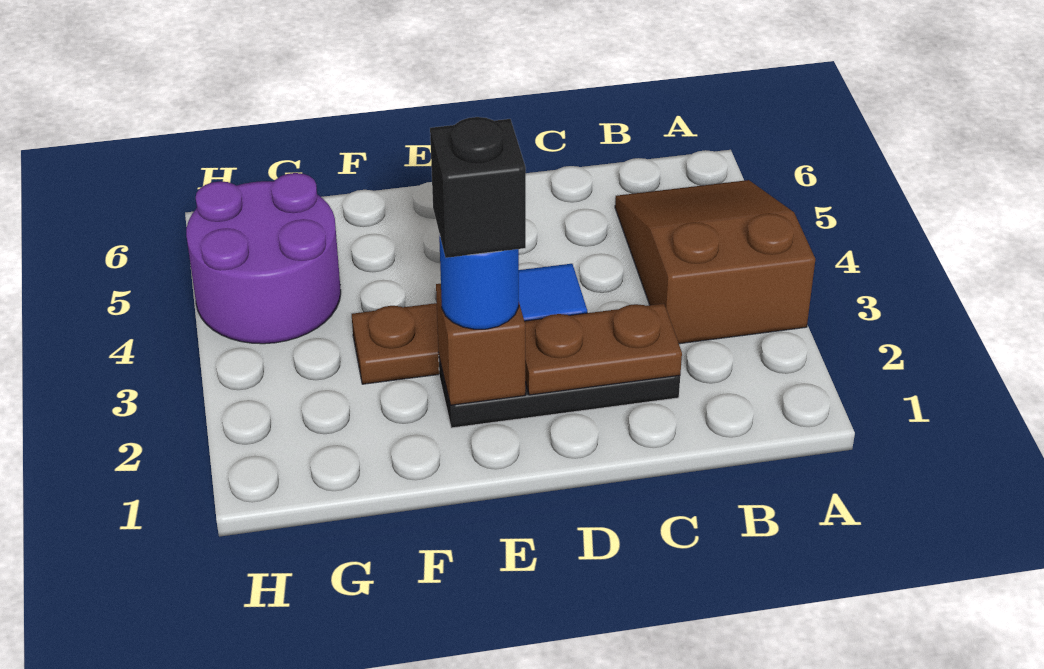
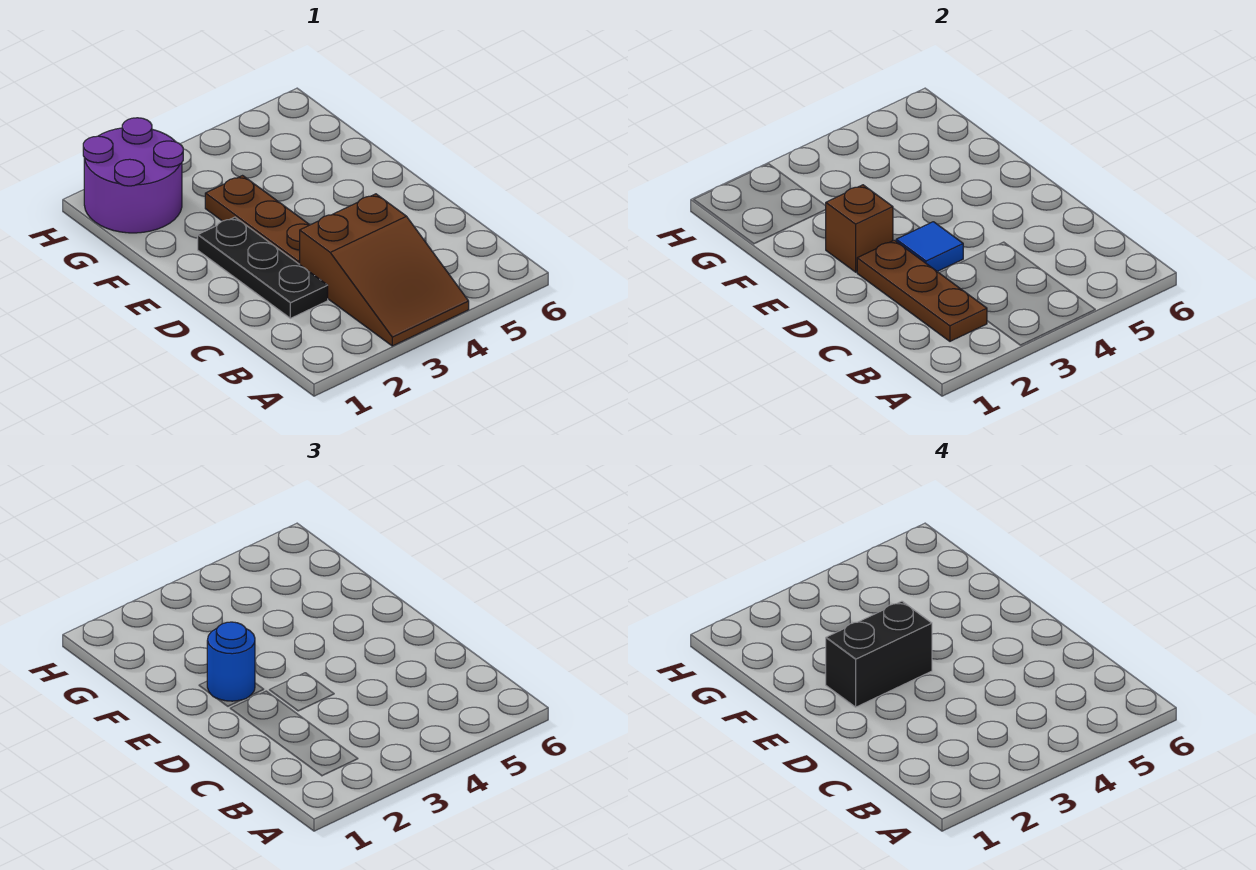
brown 2x3 slope [615,180,815,344] -> brown 2x3 slope turned to [300,194,469,346]
brown 1x2 plate [524,304,682,395] -> brown 1x3 plate [857,240,987,341]
black 1x1 brick [430,117,526,258] -> black 1x2 brick [826,601,932,707]
purple 2x2 round brick [186,173,341,344] -> purple 2x2 round brick moved to [83,118,183,233]

